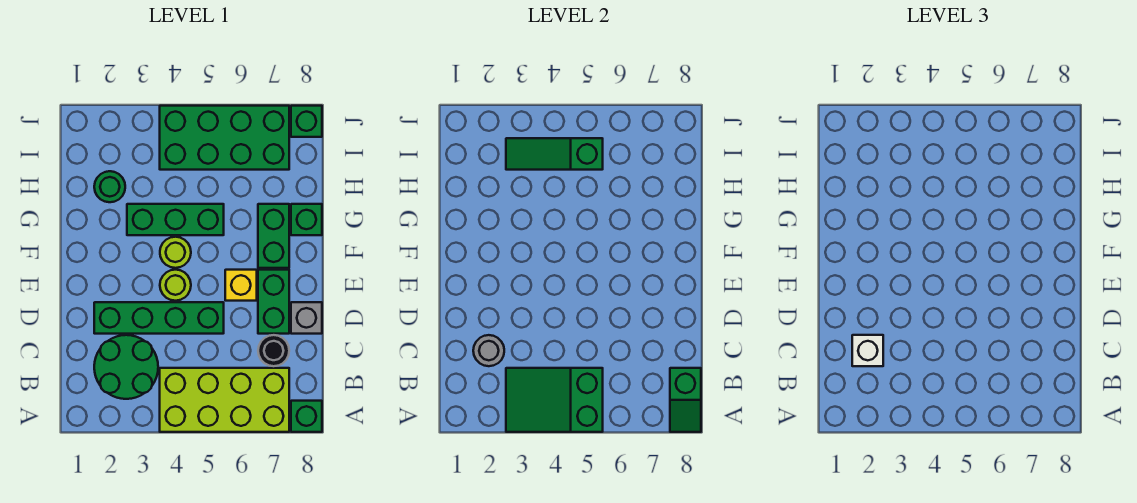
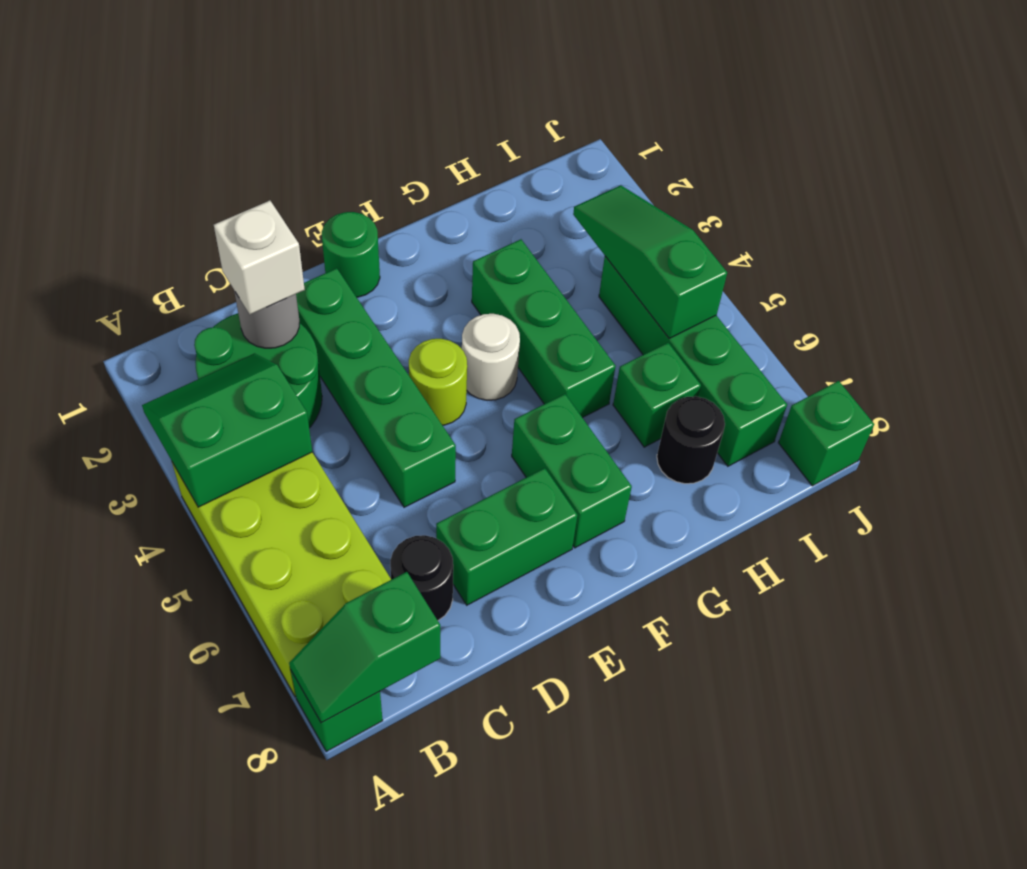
green 2x3 slope [506,368,603,432] -> green 2x2 slope [142,353,312,507]
grey 1x1 brick [291,302,322,334] -> none
yellow 1x1 brick [225,270,257,301] -> none
lime 1x1 round brick [160,237,191,268] -> white 1x1 round brick [462,314,520,400]
green 1x2 brick [258,204,289,268] -> green 1x2 brick turned to [512,394,632,548]
green 1x1 brick [291,204,322,235] -> green 1x1 brick moved to [613,343,701,447]
green 1x1 round brick [94,171,125,202] -> green 1x1 round brick moved to [322,212,380,297]
none -> black 1x1 round brick [657,396,725,484]
green 2x4 brick [160,106,289,170] -> green 1x4 brick [599,256,787,466]

